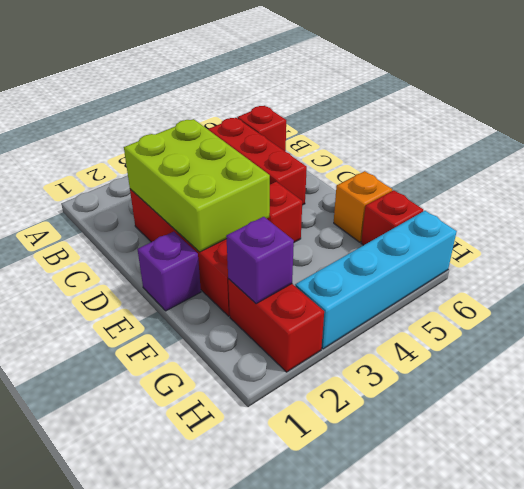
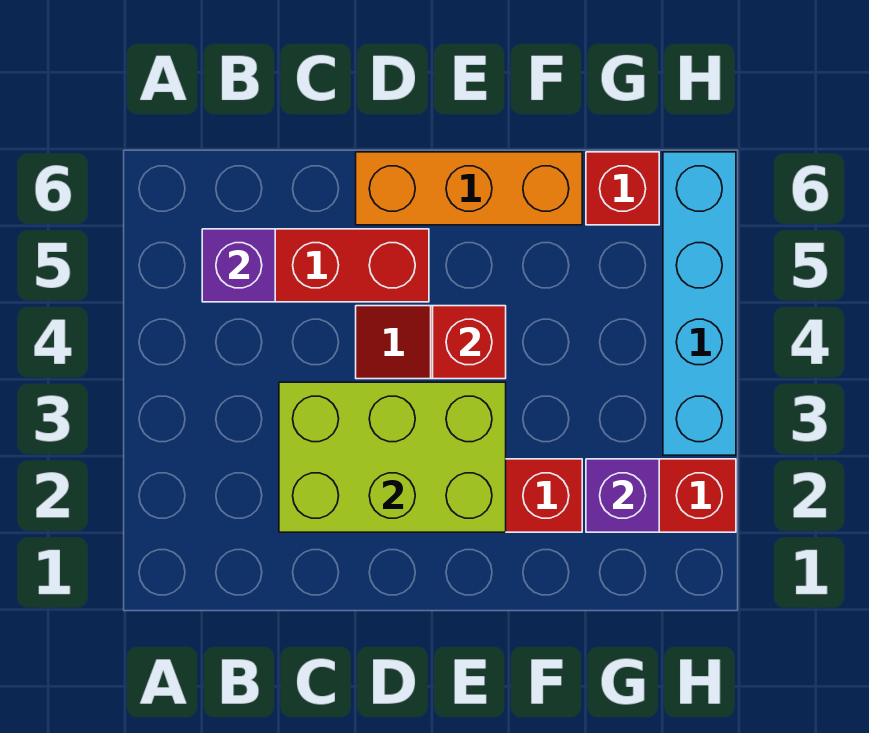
red 1x1 brick [237,106,286,152] -> red 1x1 brick moved to [433,306,506,379]
purple 1x1 brick [137,232,201,311] -> purple 1x1 brick moved to [202,229,275,302]
orange 1x1 brick [334,171,392,242] -> orange 1x3 brick [356,152,582,225]

